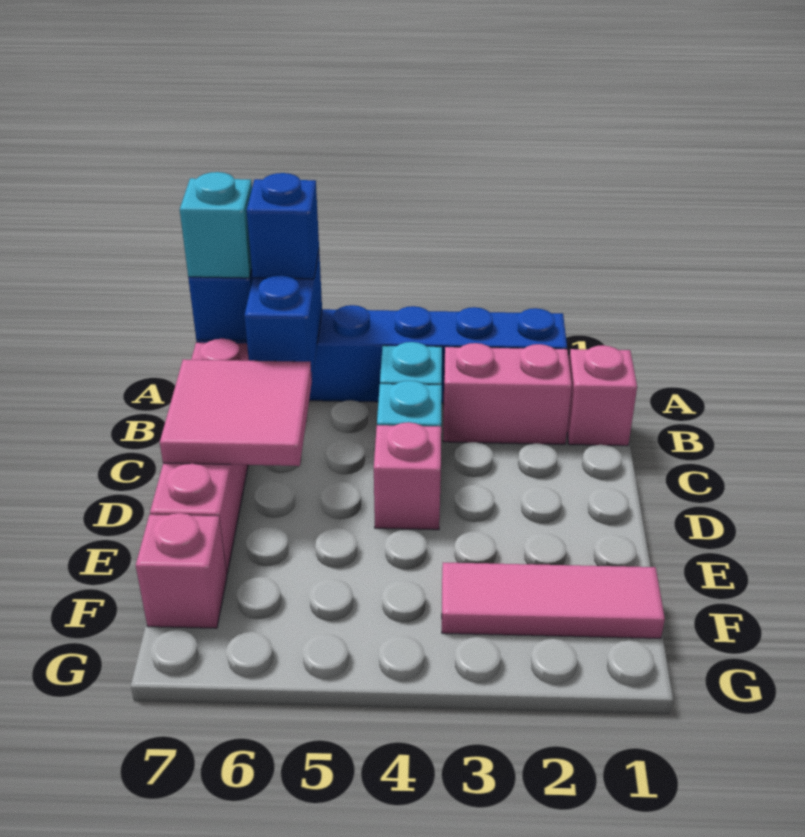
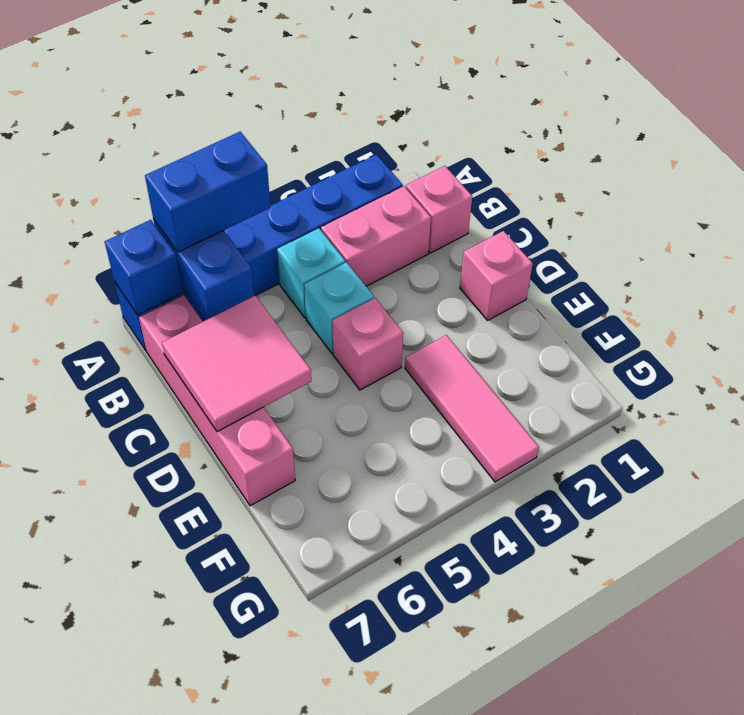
blue 1x1 brick [247,173,319,279] -> blue 1x2 brick [145,132,270,252]
cyan 1x1 brick [180,172,252,278] -> none
pink 1x3 tile [442,563,665,639] -> pink 1x3 tile turned to [405,335,539,482]
pink 1x1 brick [136,513,227,628] -> pink 1x1 brick moved to [460,231,533,320]

